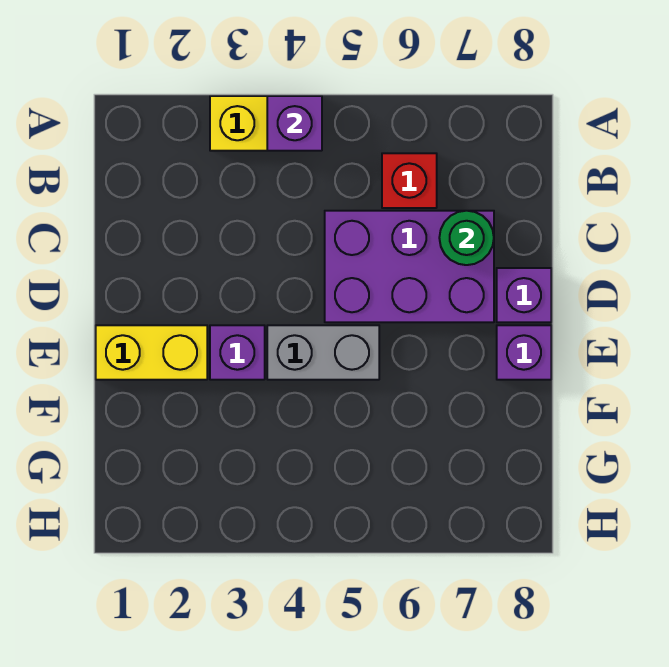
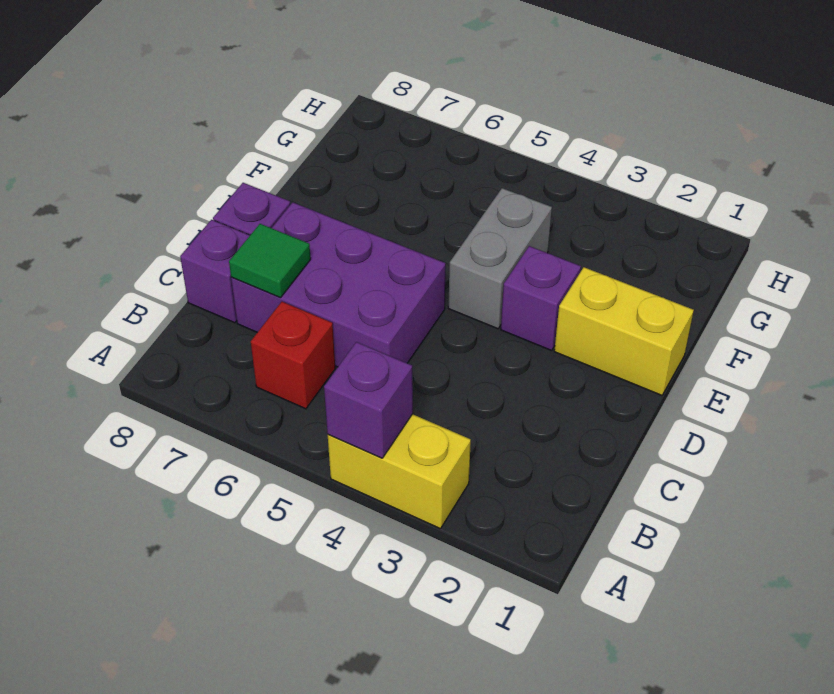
green 1x1 round brick [439,211,494,265] -> green 1x1 tile [229,224,311,298]
grey 1x2 brick [267,325,379,380] -> grey 1x2 brick turned to [448,188,552,329]
purple 1x1 brick [497,325,551,380] -> purple 1x1 brick moved to [180,220,250,323]

